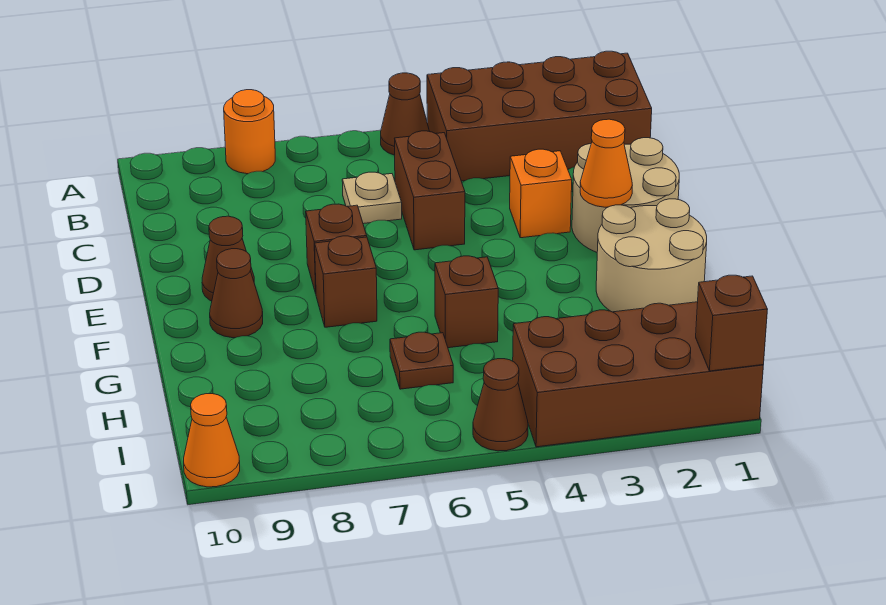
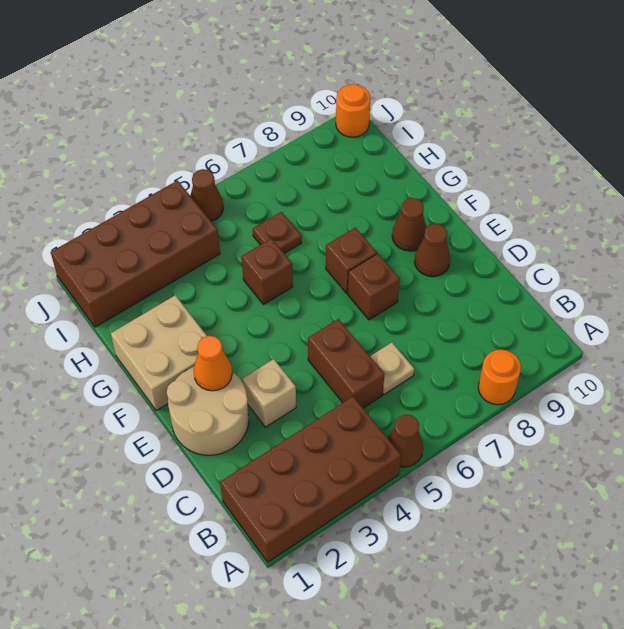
orange 1x1 brick [510,149,572,238] -> tan 1x1 brick [243,359,296,427]
tan 2x2 round brick [596,199,707,312] -> tan 2x2 brick [111,295,207,411]
brown 1x1 brick [696,275,768,371] -> none
orange 1x1 cone [184,394,240,487] -> orange 1x1 round brick [336,84,370,137]

